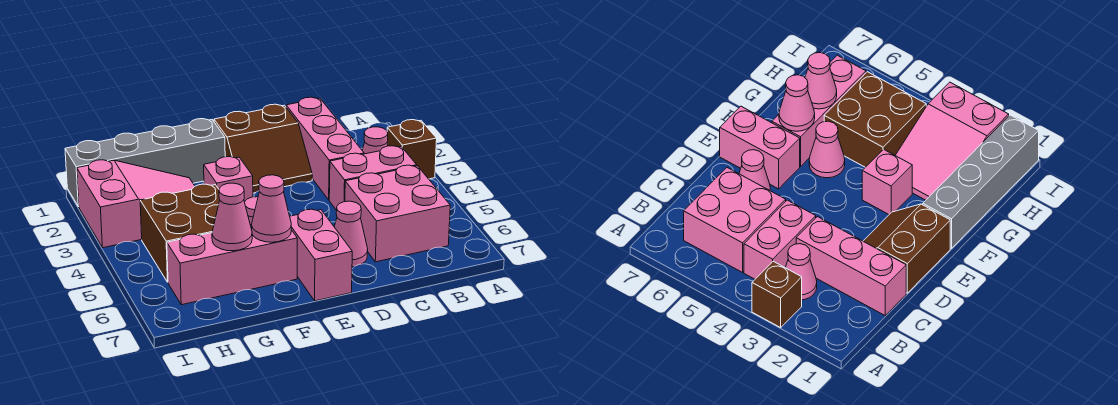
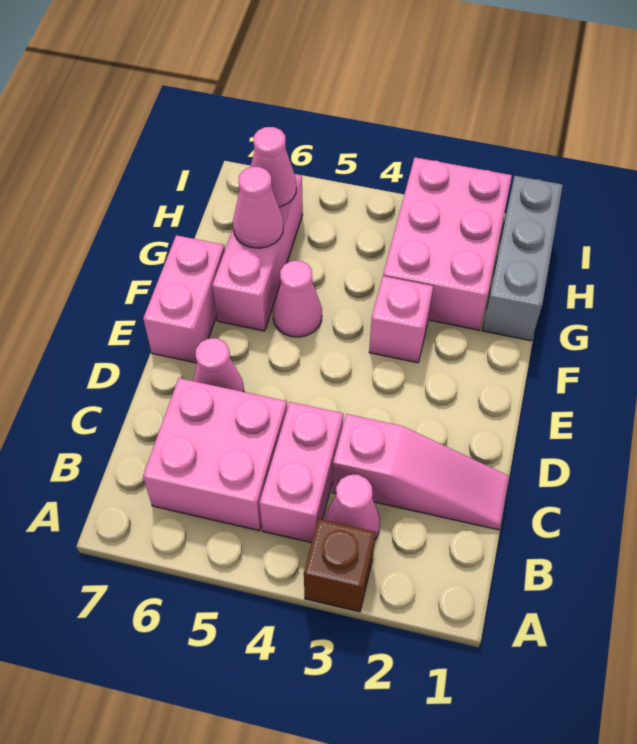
pink 1x3 brick [286,97,364,200] -> pink 1x3 slope [332,414,509,530]
brown 2x2 slope [214,104,312,193] -> none
pink 1x2 brick [290,209,352,301] -> pink 1x2 brick turned to [143,235,225,363]
grey 1x4 brick [65,119,225,207] -> grey 1x3 brick [482,176,563,341]
pink 1x1 cone [252,175,291,242] -> pink 1x1 cone moved to [251,127,297,207]
pink 2x3 slope [77,160,195,248] -> pink 2x3 brick [383,157,512,330]
brown 2x2 brick [140,184,220,282] -> none

